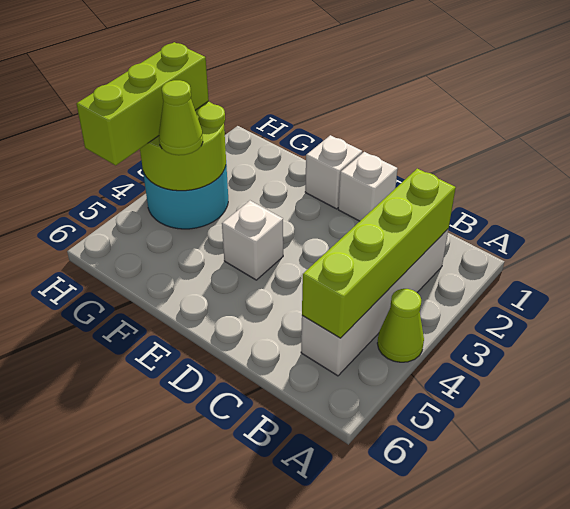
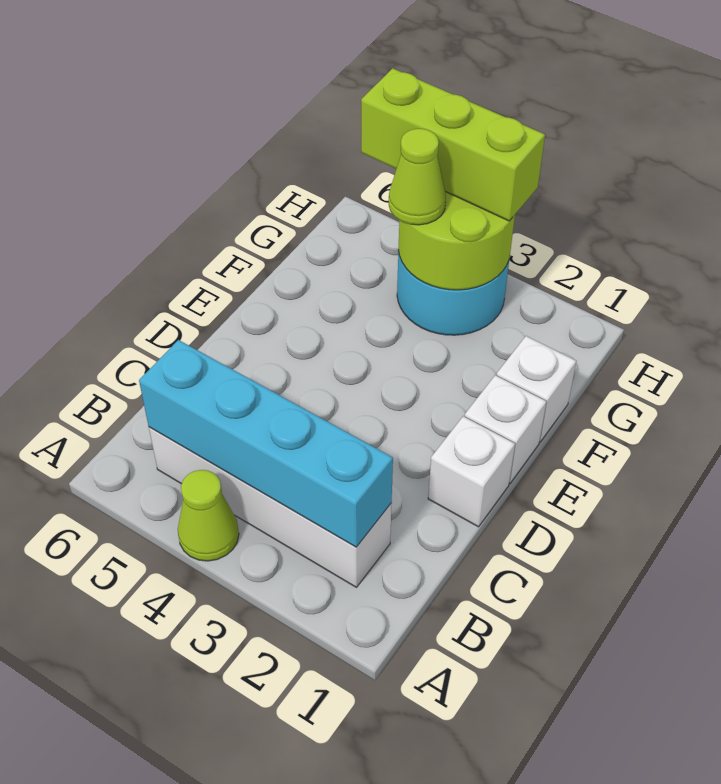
lime 1x4 brick [302,169,456,338] -> cyan 1x4 brick [139,340,393,547]
white 1x1 brick [222,201,283,280] -> white 1x1 brick moved to [496,336,576,442]

